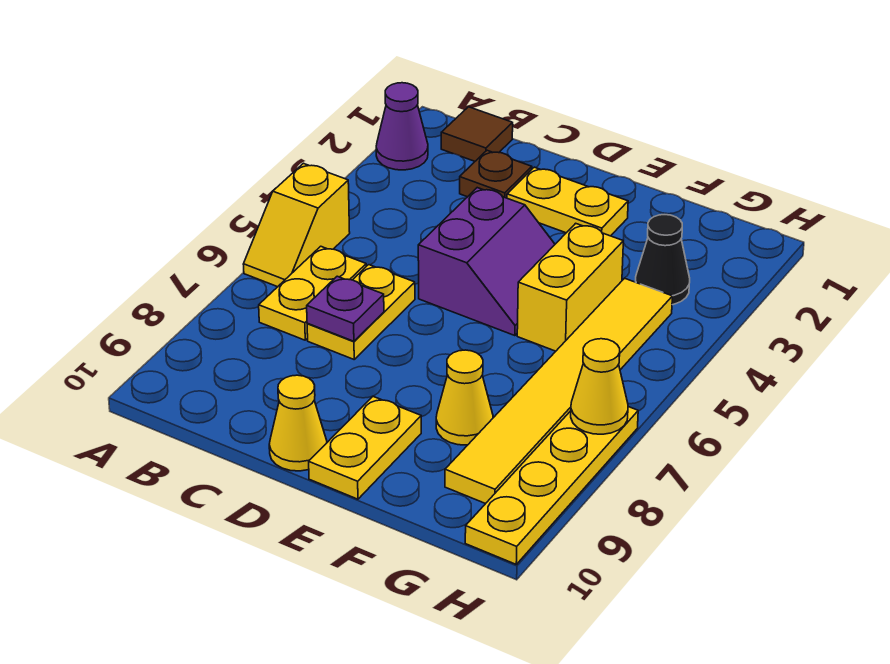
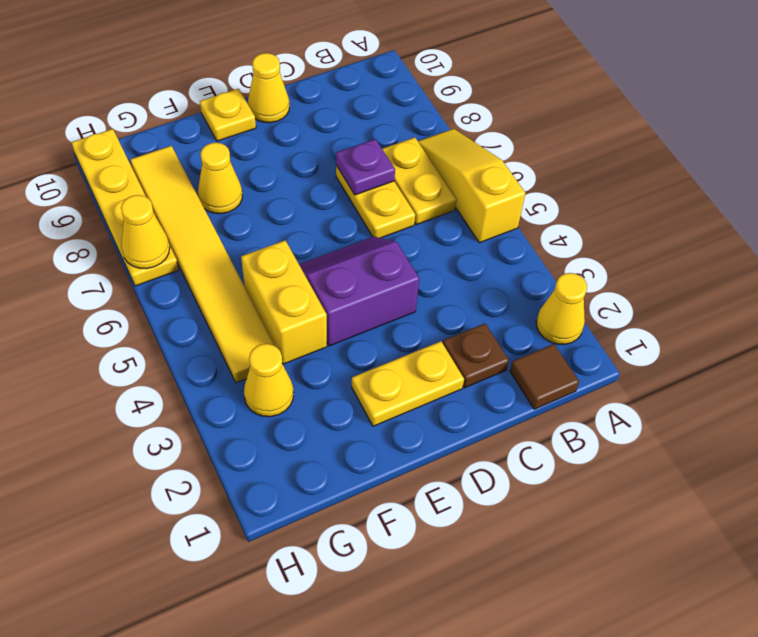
purple 1x1 cone [376,83,428,170] -> yellow 1x1 cone [536,273,587,344]
yellow 1x2 slope [243,163,350,287] -> yellow 1x3 slope [418,129,525,243]
purple 2x2 slope [418,188,555,336] -> purple 2x2 slope turned to [299,237,419,346]
yellow 1x2 plate [309,397,421,499] -> yellow 1x1 plate [200,89,256,141]
black 1x1 cone [636,215,690,305] -> yellow 1x1 cone [244,344,293,417]

